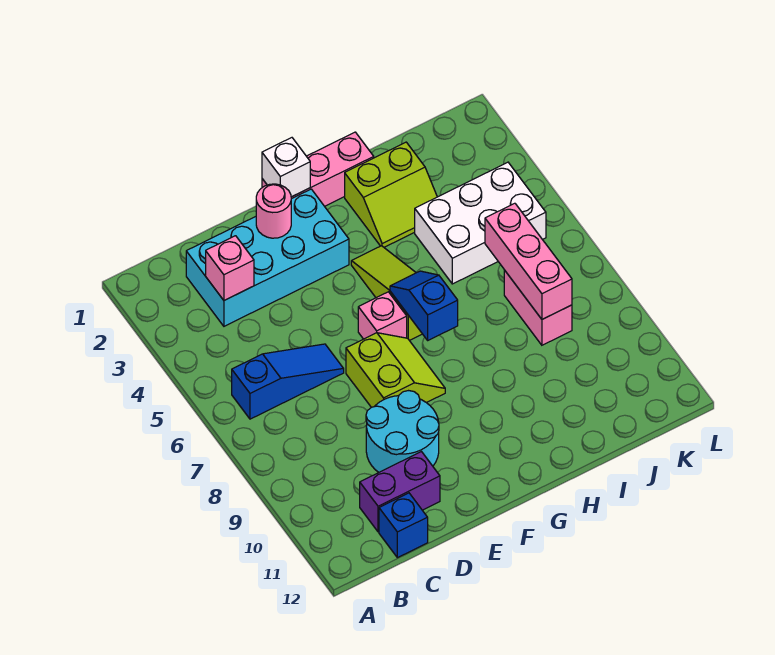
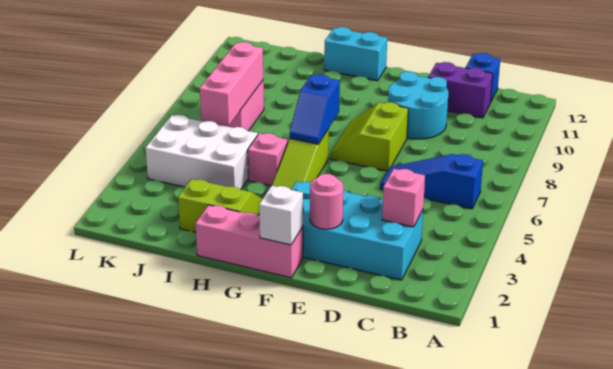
pink 1x1 brick [358,292,407,339] -> pink 1x1 brick moved to [248,133,288,186]
none -> cyan 1x2 brick [324,27,387,81]

